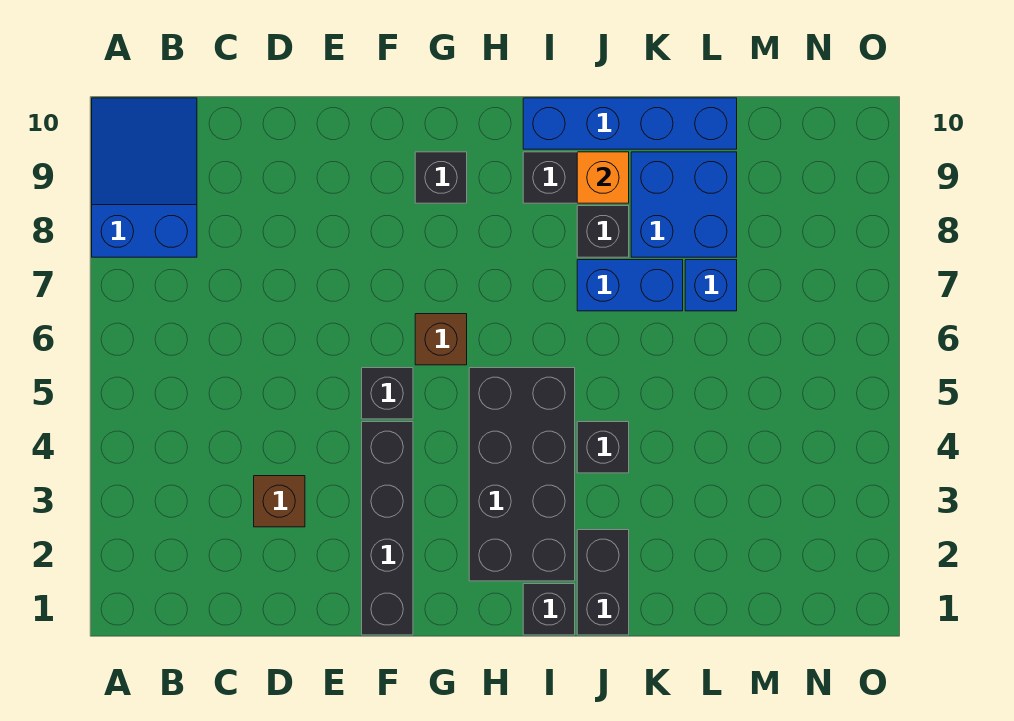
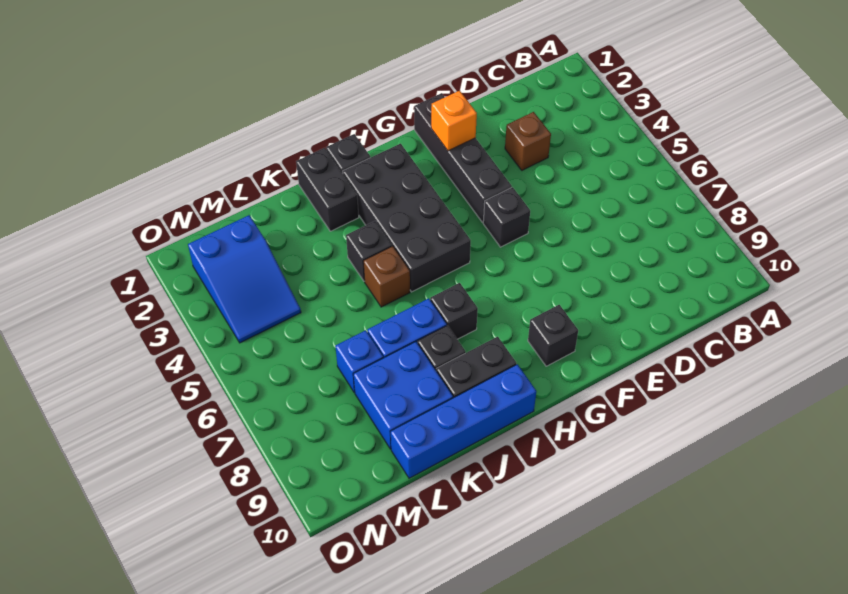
blue 2x3 slope [92,98,197,257] -> blue 2x3 slope moved to [188,215,301,343]
brown 1x1 brick [415,314,467,365] -> brown 1x1 brick moved to [363,246,410,307]
none -> black 1x1 brick [430,283,478,339]
orange 1x1 brick [577,152,629,203] -> orange 1x1 brick moved to [431,91,477,151]

